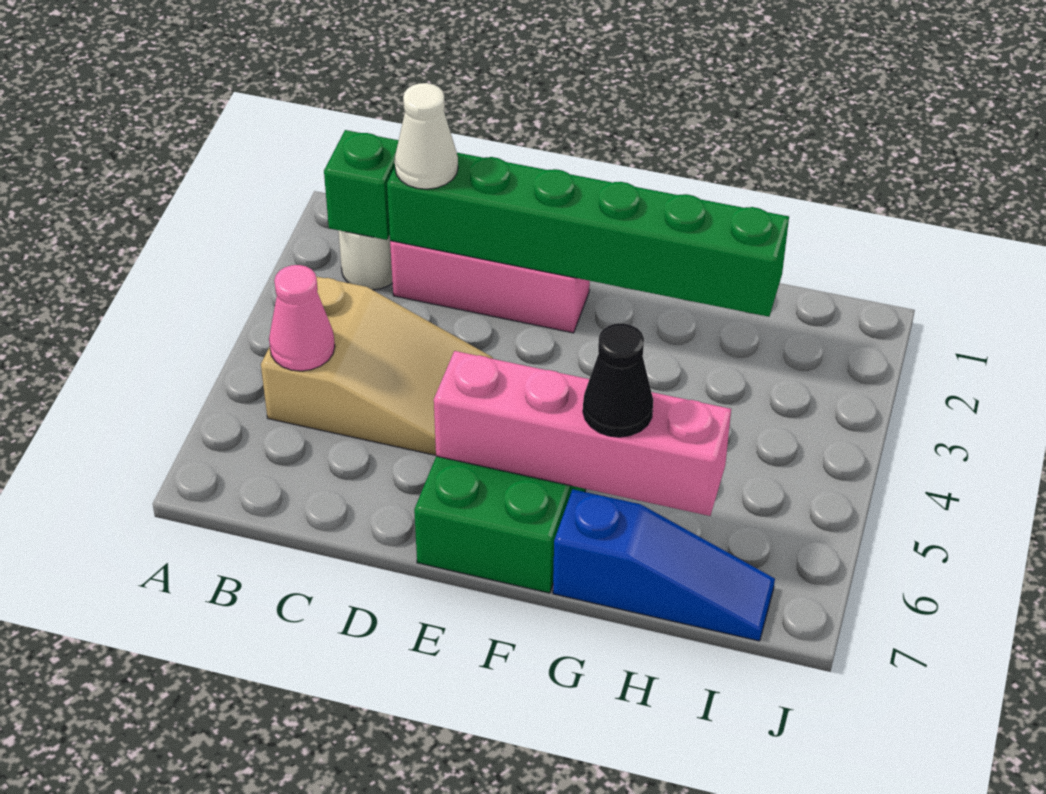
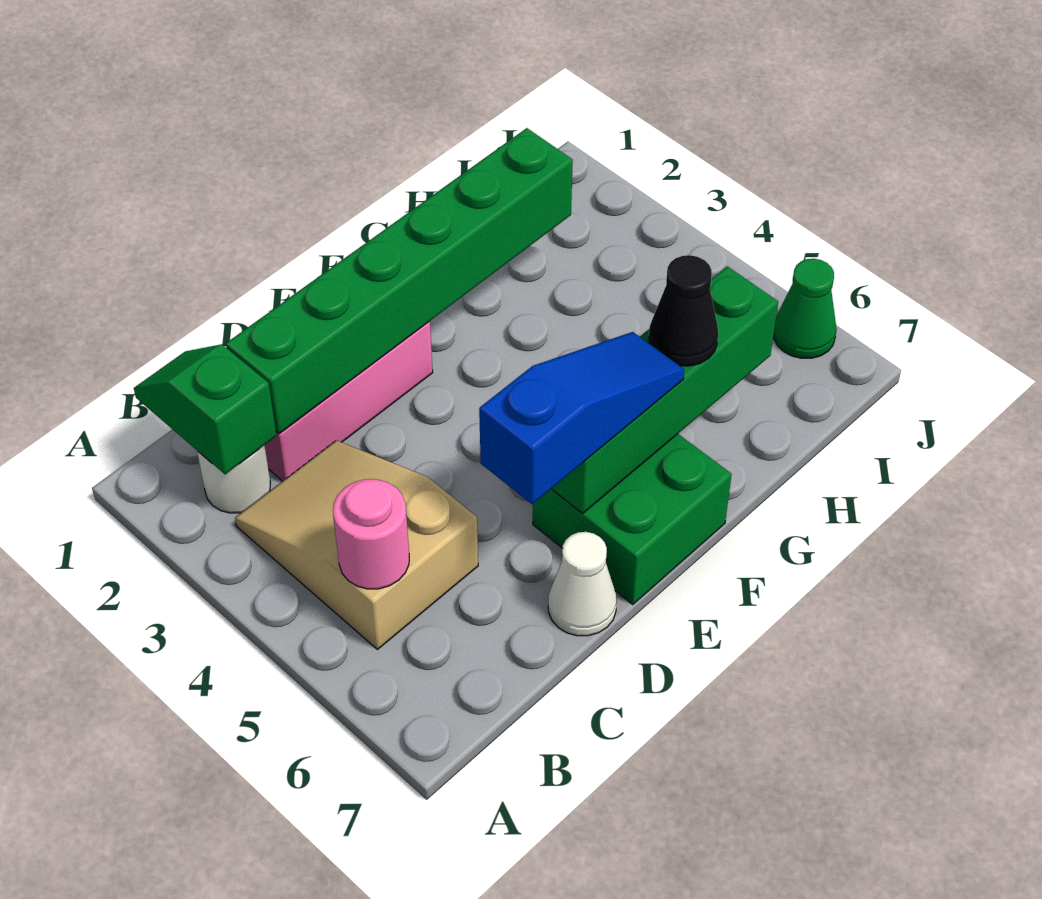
tan 2x3 slope [261,277,493,455] -> tan 2x3 slope turned to [235,440,478,649]
pink 1x1 cone [269,265,335,371] -> pink 1x1 round brick [333,479,409,589]
white 1x1 cone [395,83,458,189] -> white 1x1 cone moved to [548,532,617,636]
pink 1x4 brick [434,351,731,516] -> green 1x4 brick [552,266,778,513]
blue 1x3 slope [553,489,775,641] -> blue 1x3 slope moved to [479,332,684,504]
none -> green 1x1 cone [773,259,837,358]

